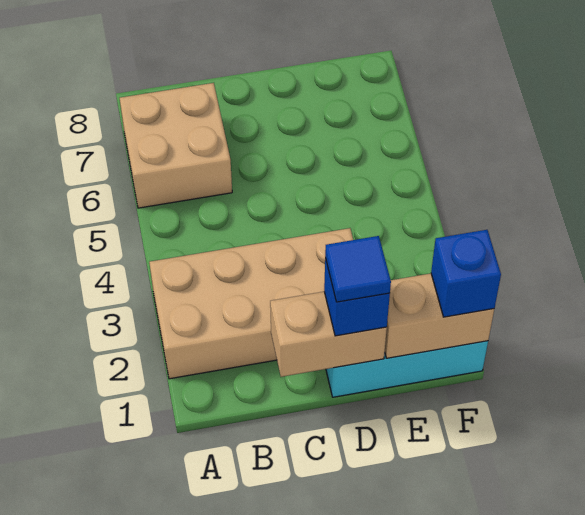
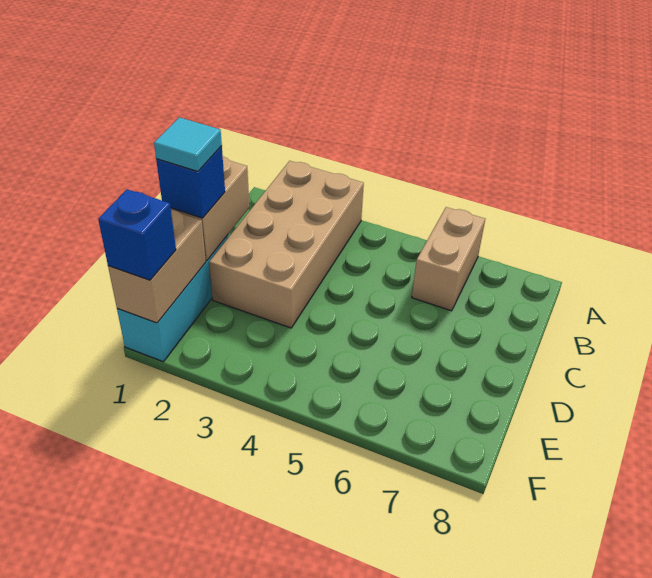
tan 2x2 brick [120,83,232,208] -> tan 1x2 brick [412,207,485,311]
blue 1x1 tile [325,236,391,302] -> cyan 1x1 tile [154,117,222,171]

